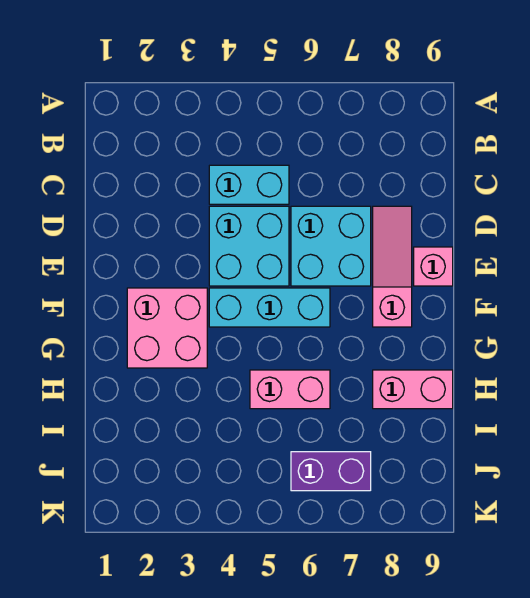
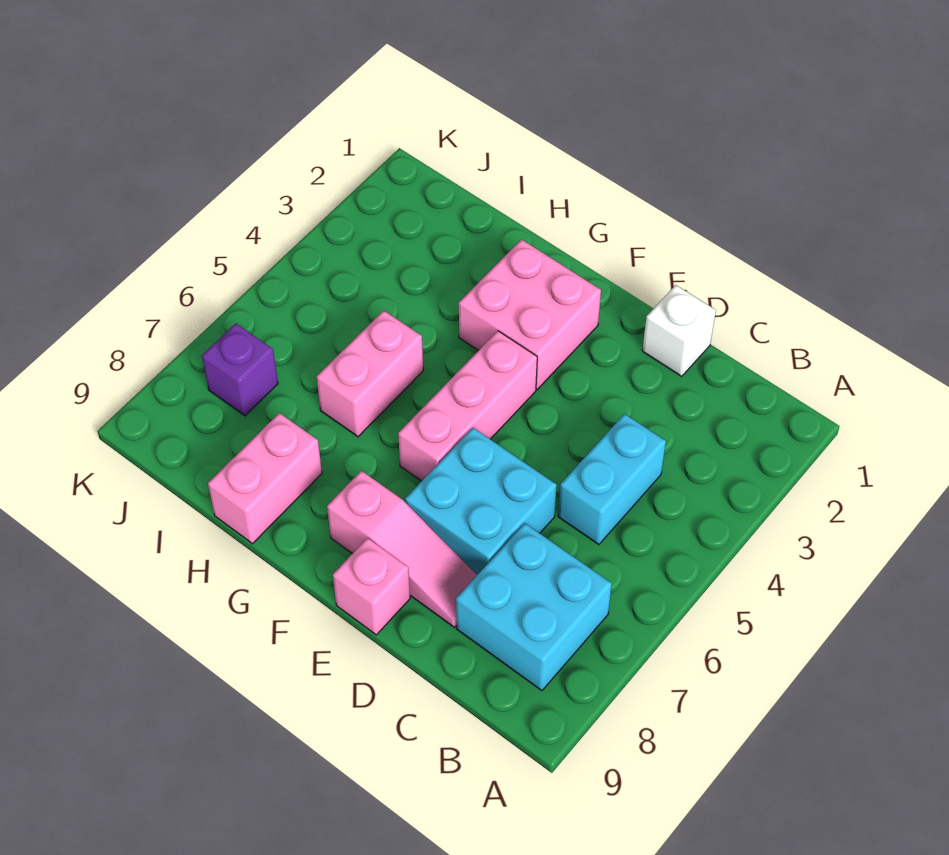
none -> white 1x1 brick [642,285,716,376]
cyan 2x2 brick [209,206,289,286] -> cyan 2x2 brick moved to [456,523,612,691]
cyan 1x3 brick [209,288,330,327] -> pink 1x3 brick [398,331,537,481]
purple 1x2 brick [291,452,371,491] -> purple 1x1 brick [202,324,278,416]

